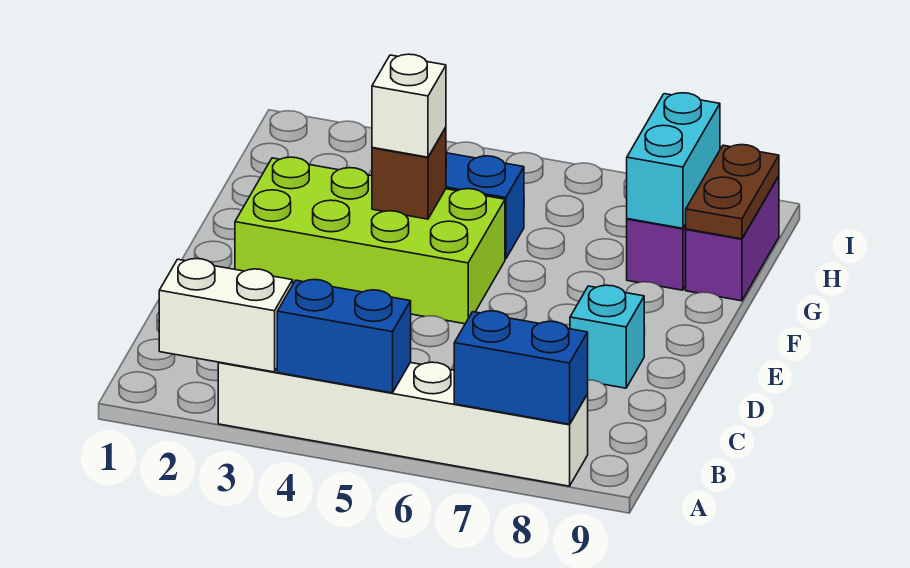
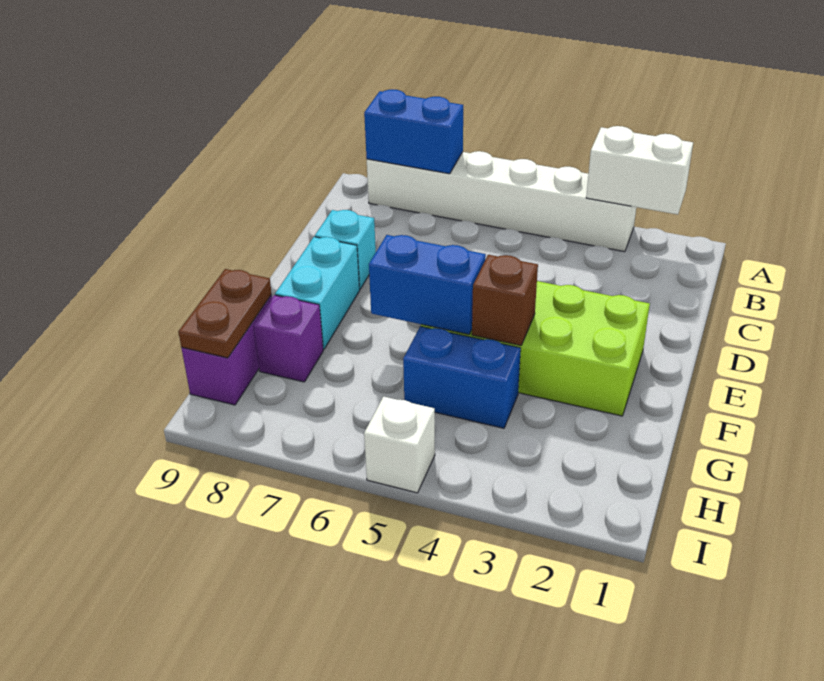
blue 1x2 brick [277,280,411,393] -> blue 1x2 brick moved to [369,235,486,334]
white 1x1 brick [372,54,446,157] -> white 1x1 brick moved to [364,397,435,493]
cyan 1x2 brick [627,93,720,228] -> cyan 1x2 brick moved to [275,237,360,349]

